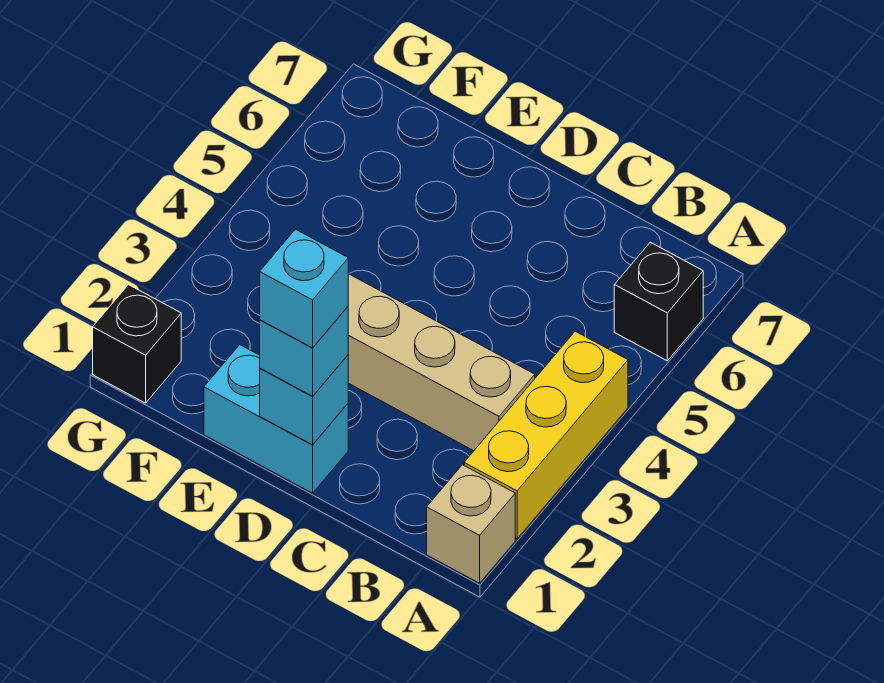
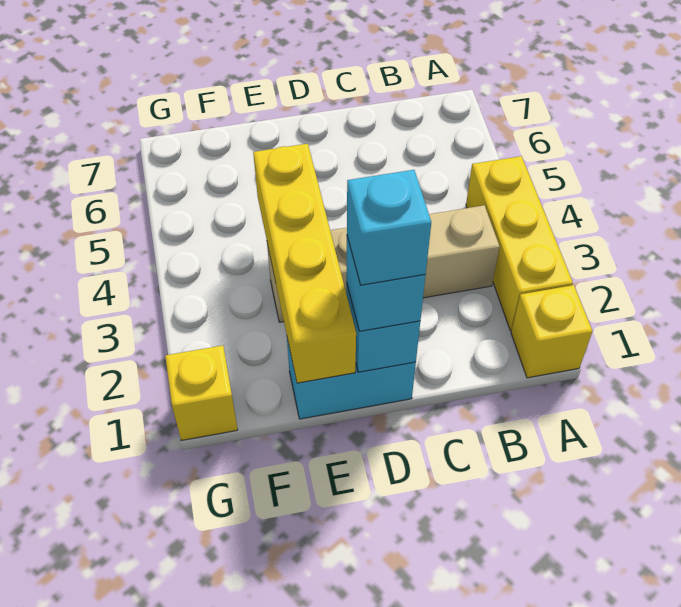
tan 1x1 brick [427,465,515,583] -> yellow 1x1 brick [511,285,593,378]
black 1x1 brick [614,242,703,361] -> none
none -> yellow 1x4 brick [253,144,356,383]
black 1x1 brick [93,285,181,403] -> yellow 1x1 brick [165,345,238,441]

